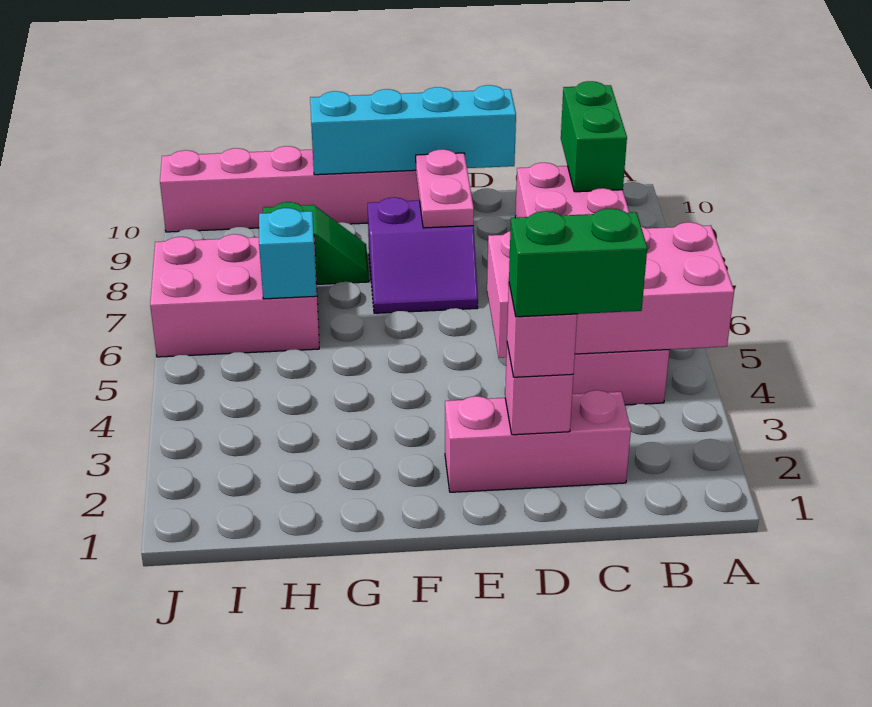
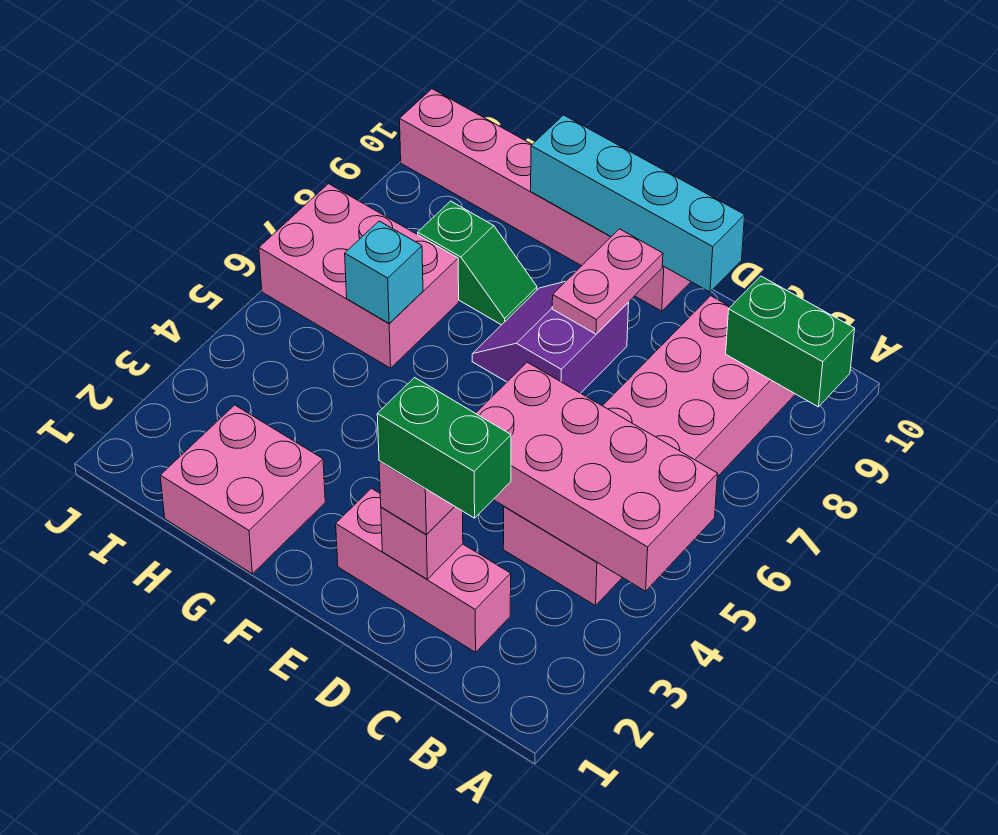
green 1x2 brick [561,81,627,192] -> green 1x2 brick turned to [726,276,855,407]
purple 2x2 slope [368,197,478,313] -> purple 2x2 slope turned to [472,282,629,393]
none -> pink 2x2 brick [160,405,325,574]

